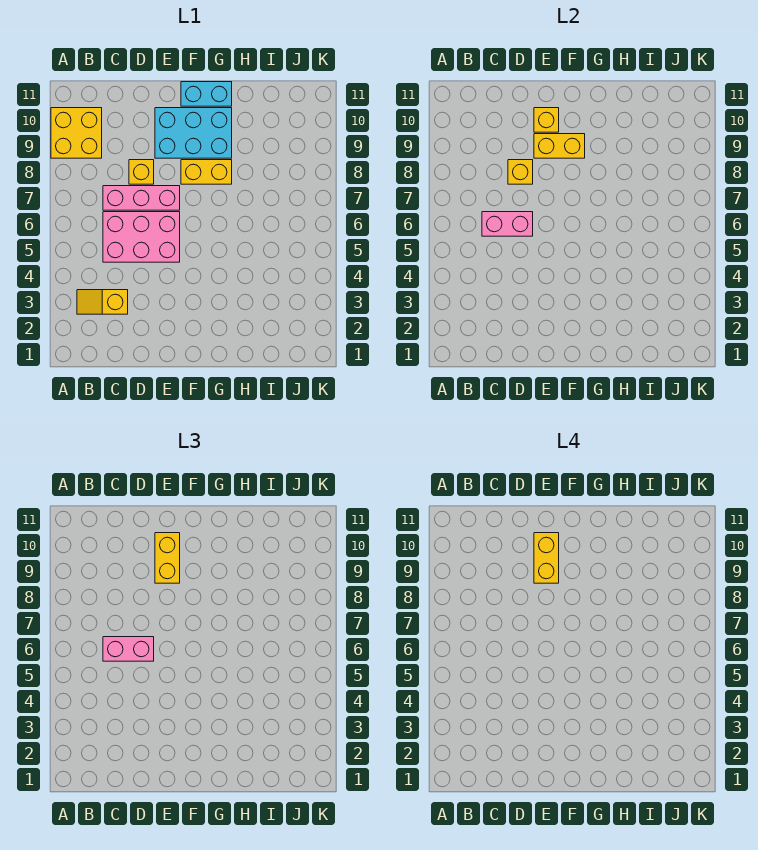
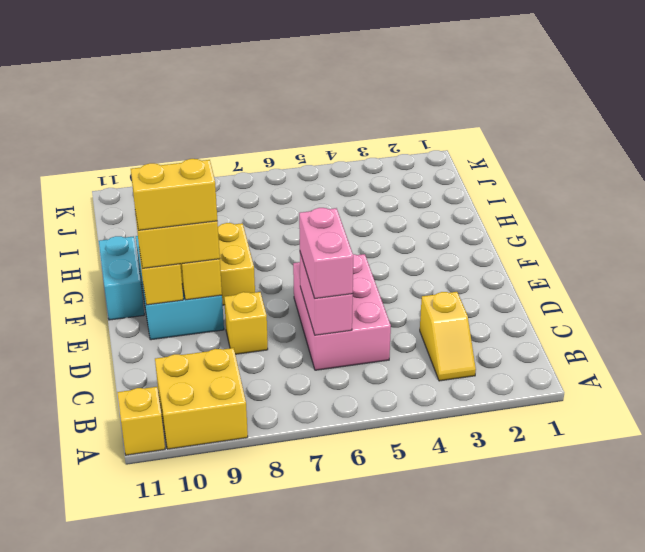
pink 1x3 brick [103,186,180,210] -> none
yellow 1x1 brick [508,160,533,184] -> yellow 1x1 brick moved to [117,387,165,455]

